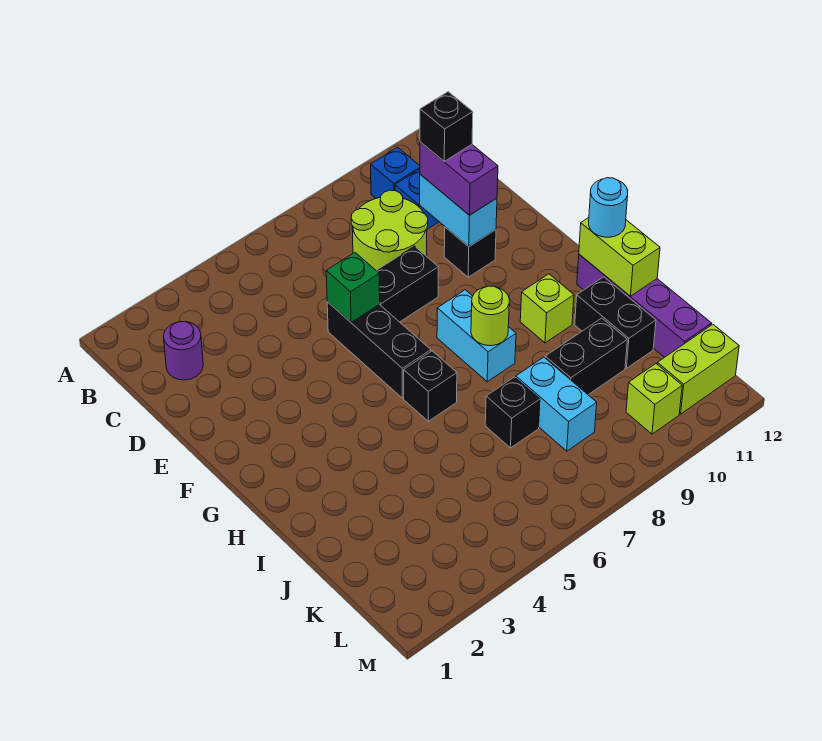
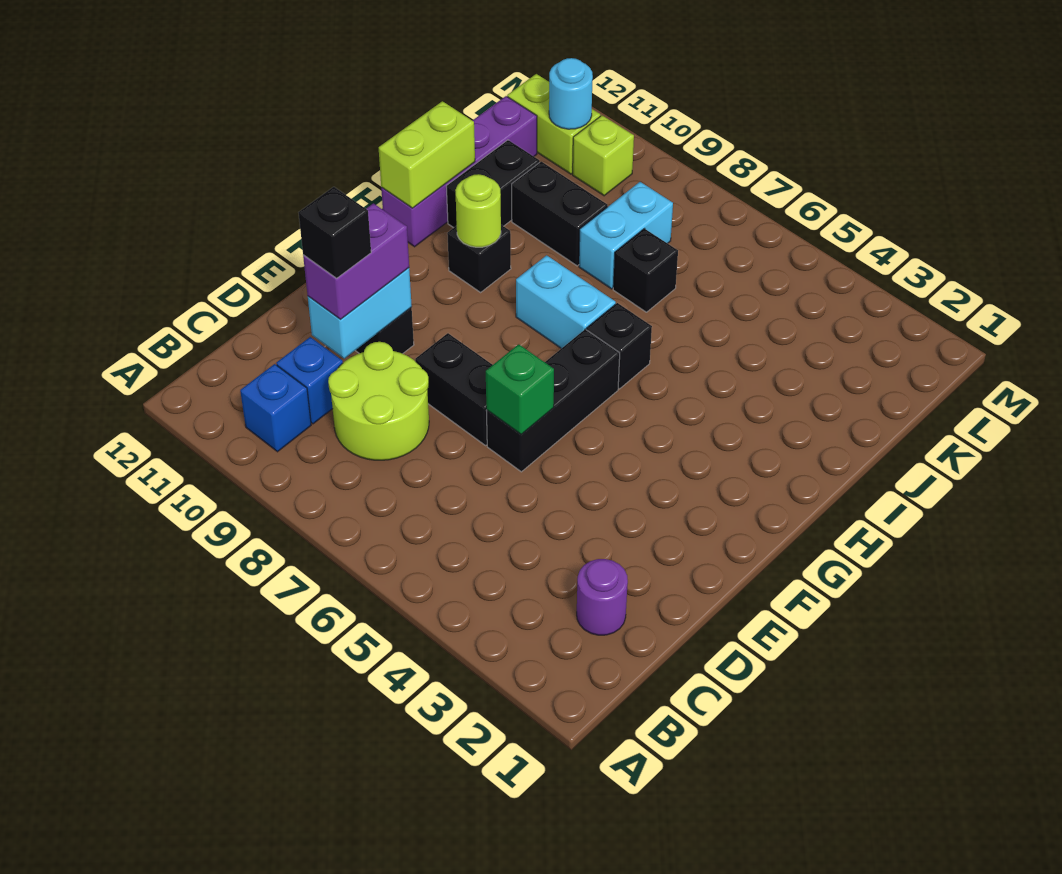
cyan 1x2 brick [437,290,516,382] -> cyan 1x2 brick turned to [516,255,616,348]
lime 1x1 round brick [471,286,509,346] -> lime 1x1 round brick moved to [455,174,501,247]
lime 1x1 brick [520,274,574,343] -> black 1x1 brick [447,225,511,292]
cyan 1x1 round brick [589,178,628,237] -> cyan 1x1 round brick moved to [549,58,593,129]

